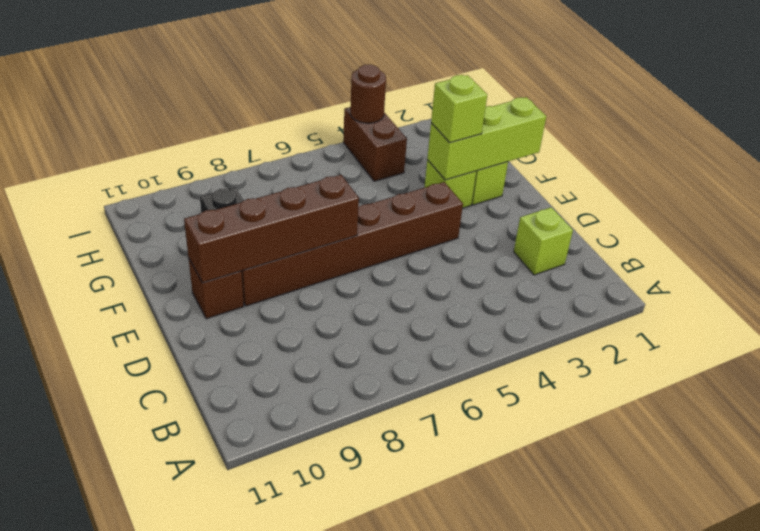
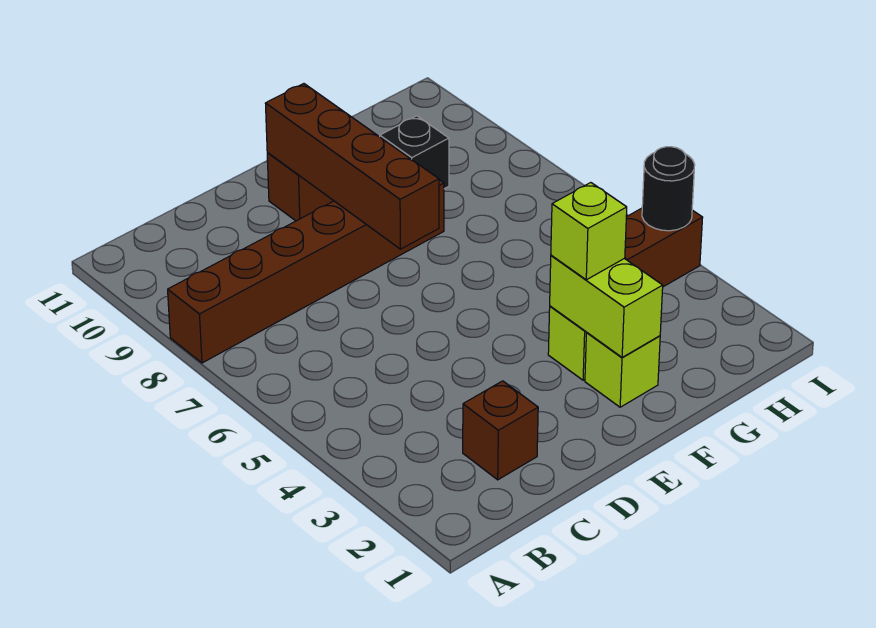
lime 1x1 brick [514,207,573,275] -> brown 1x1 brick [463,381,538,480]
brown 1x6 brick [241,182,463,306] -> brown 1x6 brick turned to [168,180,444,363]
lime 1x3 brick [427,97,546,180] -> lime 1x2 brick [550,255,663,357]
brown 1x1 round brick [350,65,386,123] -> black 1x1 round brick [642,147,695,231]

